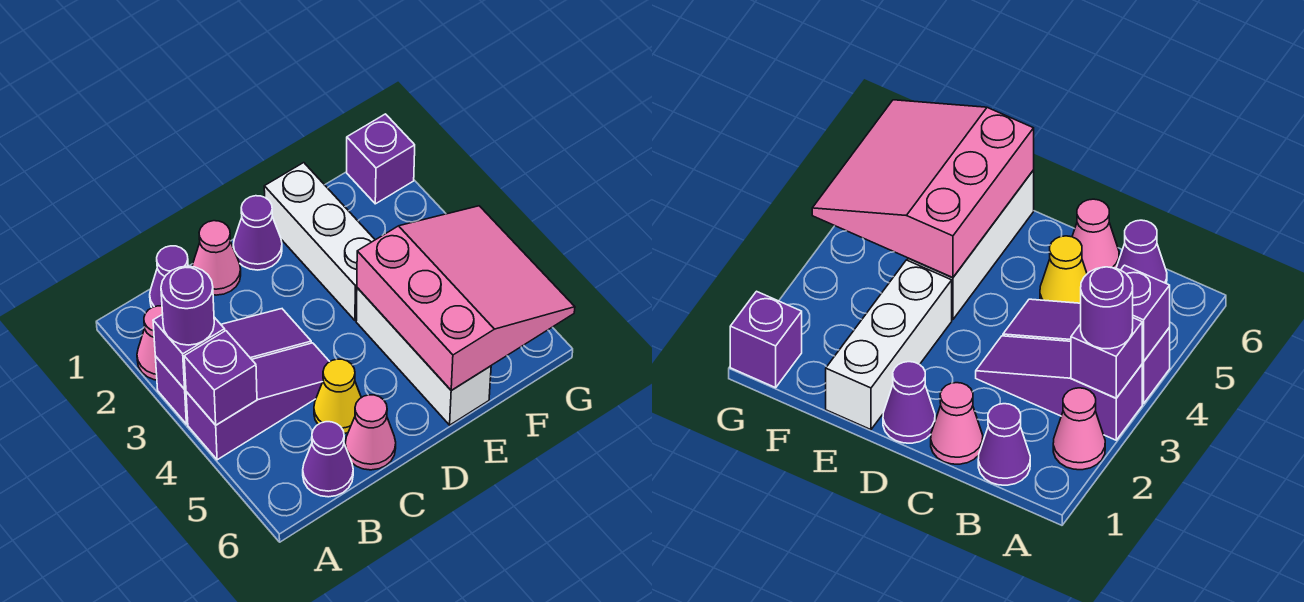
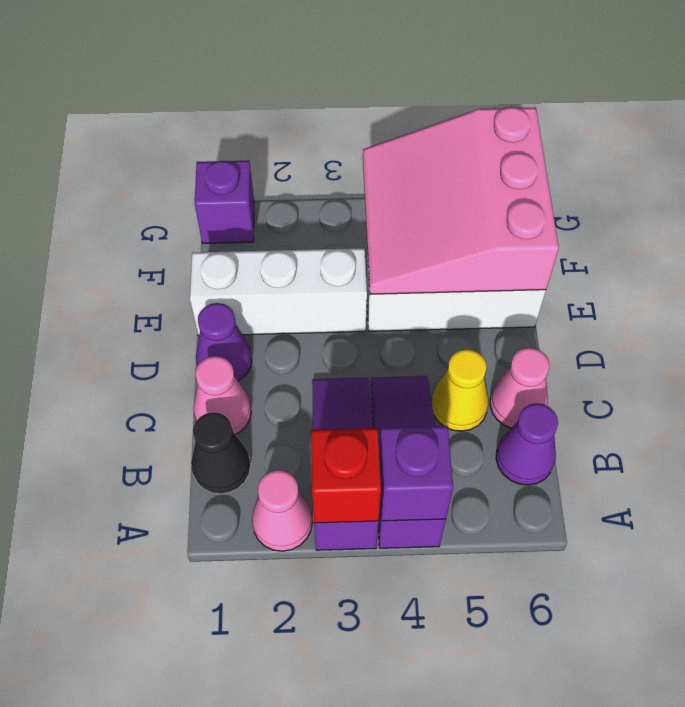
purple 1x1 brick [153,314,225,389] -> red 1x1 brick [311,428,381,523]
purple 1x1 round brick [161,266,214,345] -> none
purple 1x1 cone [150,246,188,307] -> black 1x1 cone [191,412,250,494]
pink 3x3 slope [357,206,575,390] -> pink 3x3 slope turned to [363,107,559,294]

